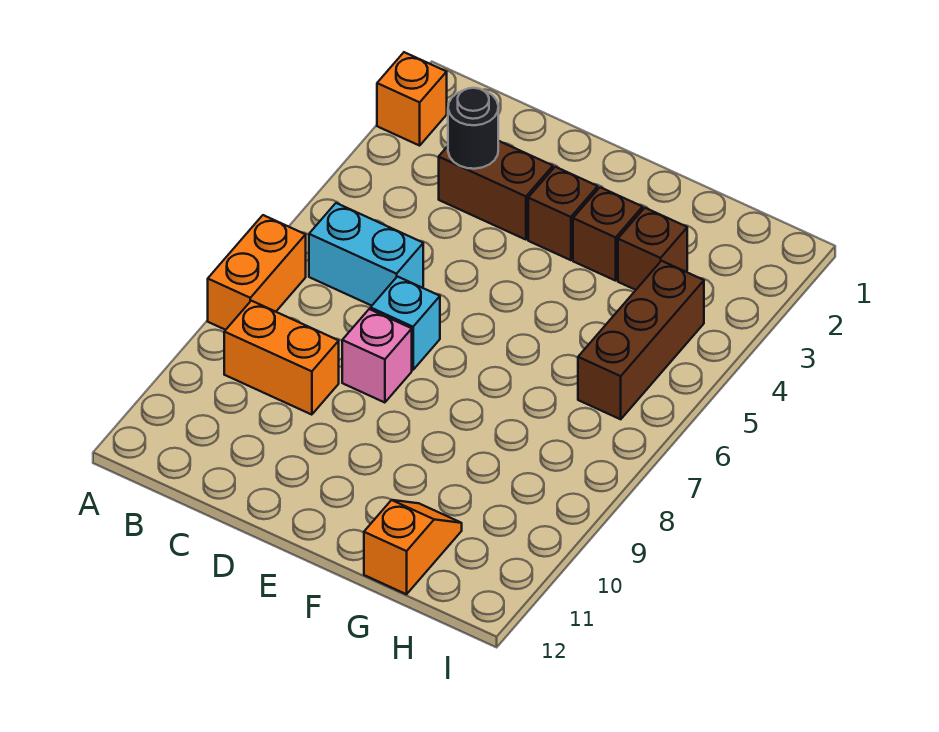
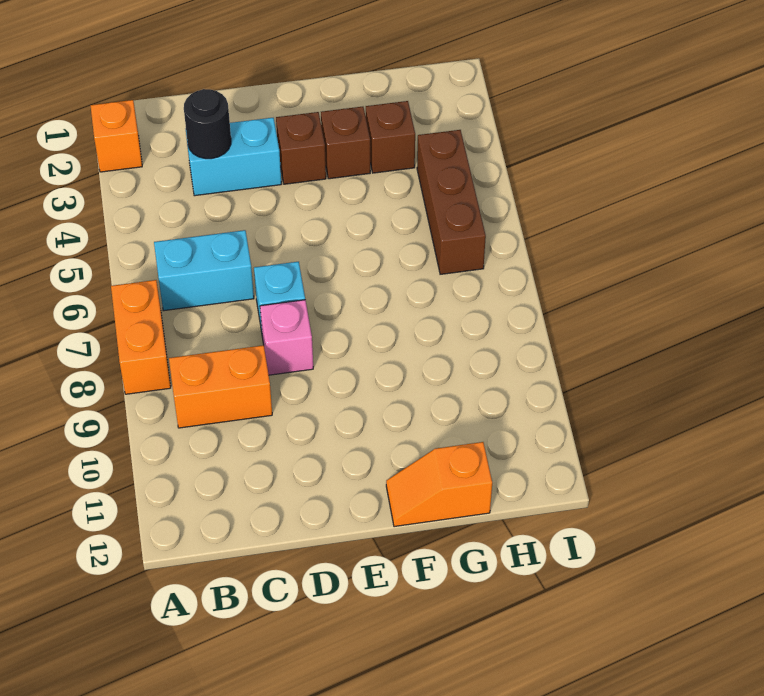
brown 1x2 brick [439,141,553,240] -> cyan 1x2 brick [186,118,281,196]
orange 1x2 slope [364,500,462,594] -> orange 1x2 slope turned to [386,442,492,527]

